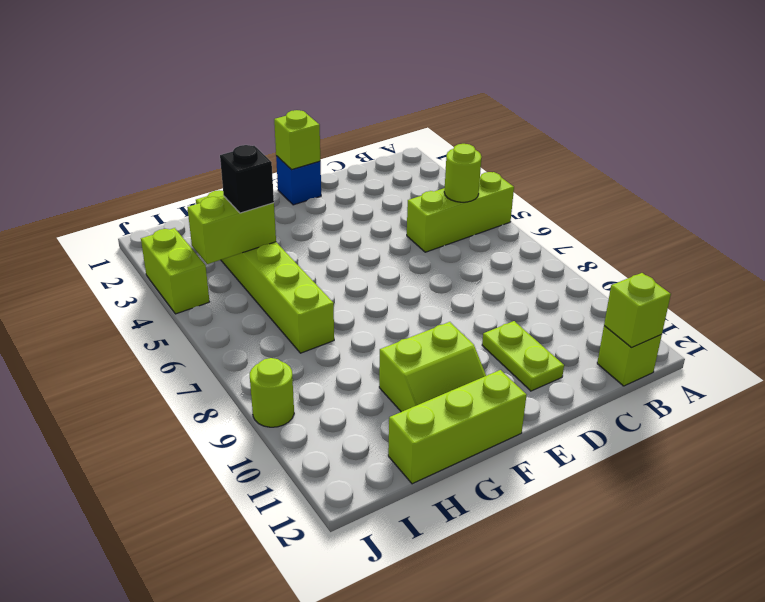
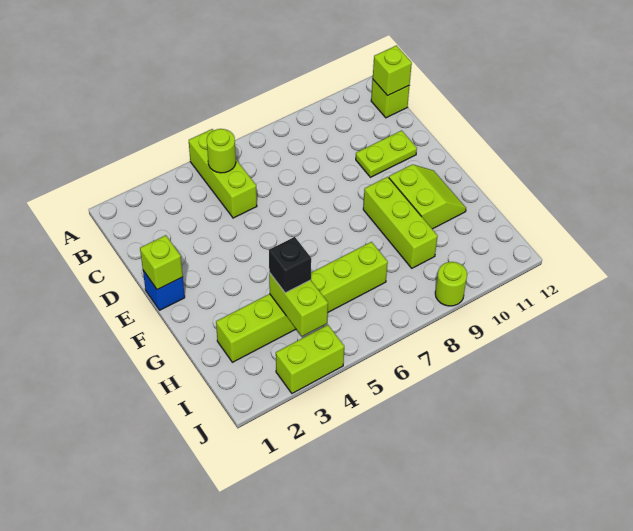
lime 1x3 brick [388,370,526,484] -> lime 1x3 brick moved to [363,177,438,268]

